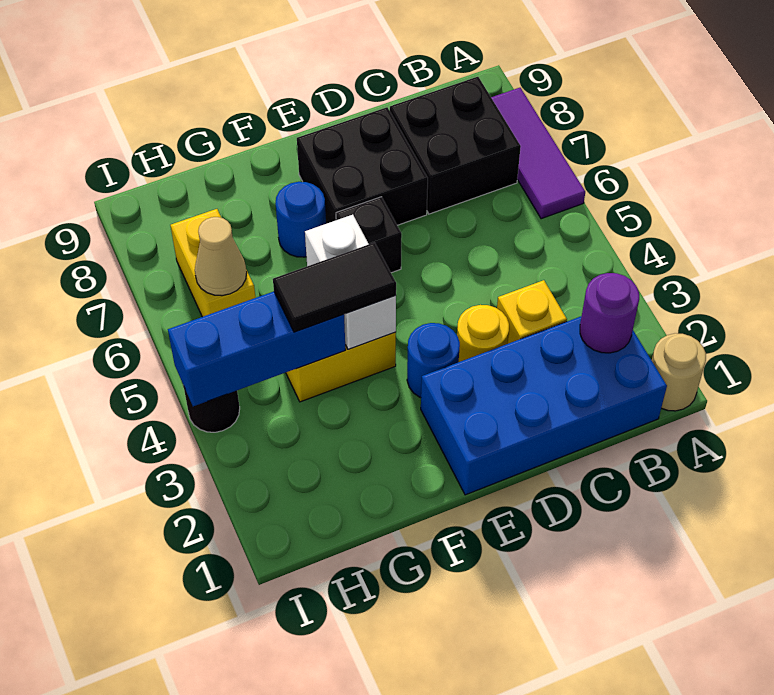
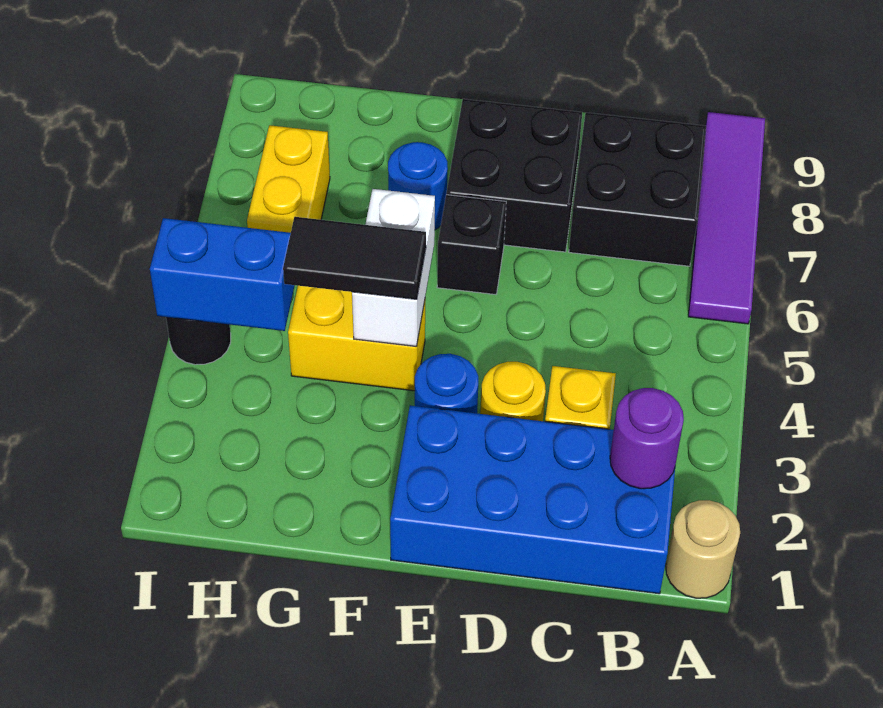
purple 1x3 tile [491,88,585,219] -> purple 1x4 tile [688,112,765,324]
blue 1x3 brick [168,292,345,406] -> blue 1x2 brick [150,218,295,331]
tan 1x1 cone [195,217,247,296] -> none

